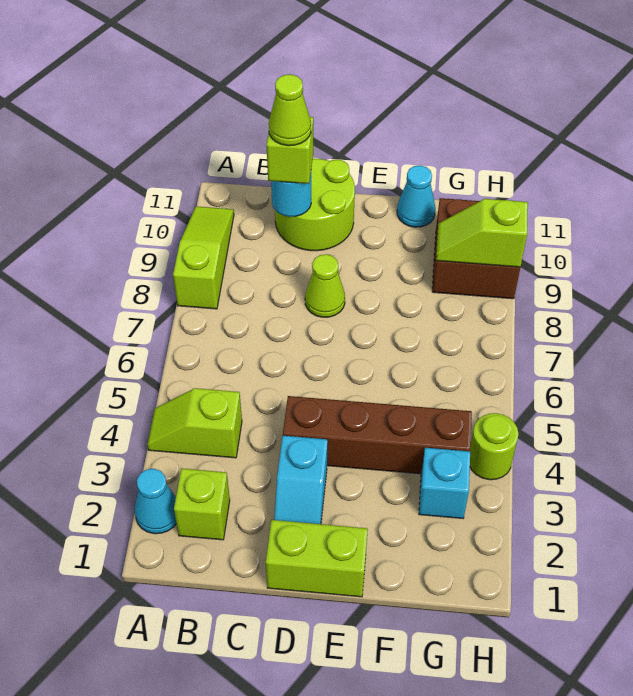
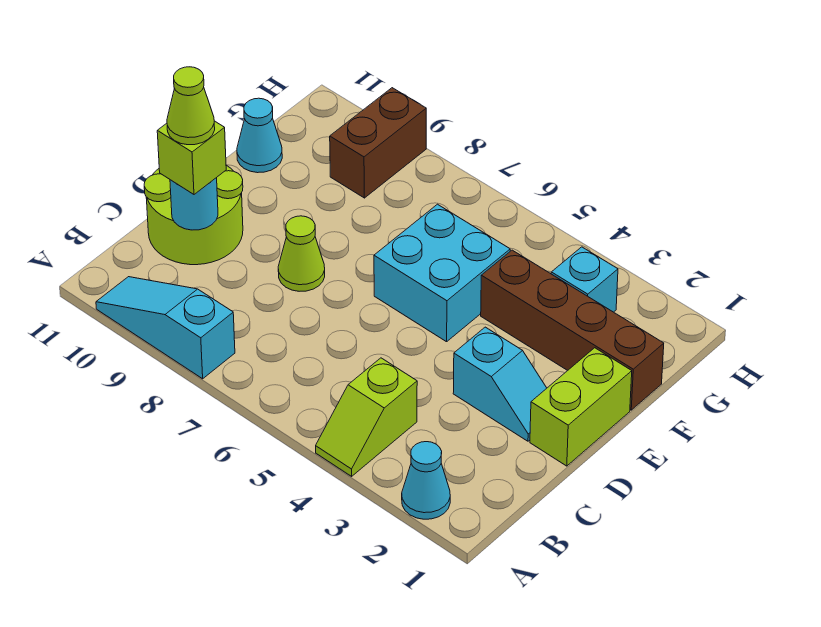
lime 1x3 slope [173,206,234,309] -> cyan 1x3 slope [96,277,235,379]
lime 1x1 brick [174,468,230,540] -> none
brown 1x4 brick [283,396,472,474] -> brown 1x4 brick turned to [481,250,664,410]
none -> cyan 2x2 brick [374,204,510,342]
brown 2x2 brick [432,198,520,299] -> brown 1x2 brick [330,88,426,198]
lime 1x2 slope [436,199,528,267] -> none
lime 1x1 round brick [470,413,519,480] -> none

